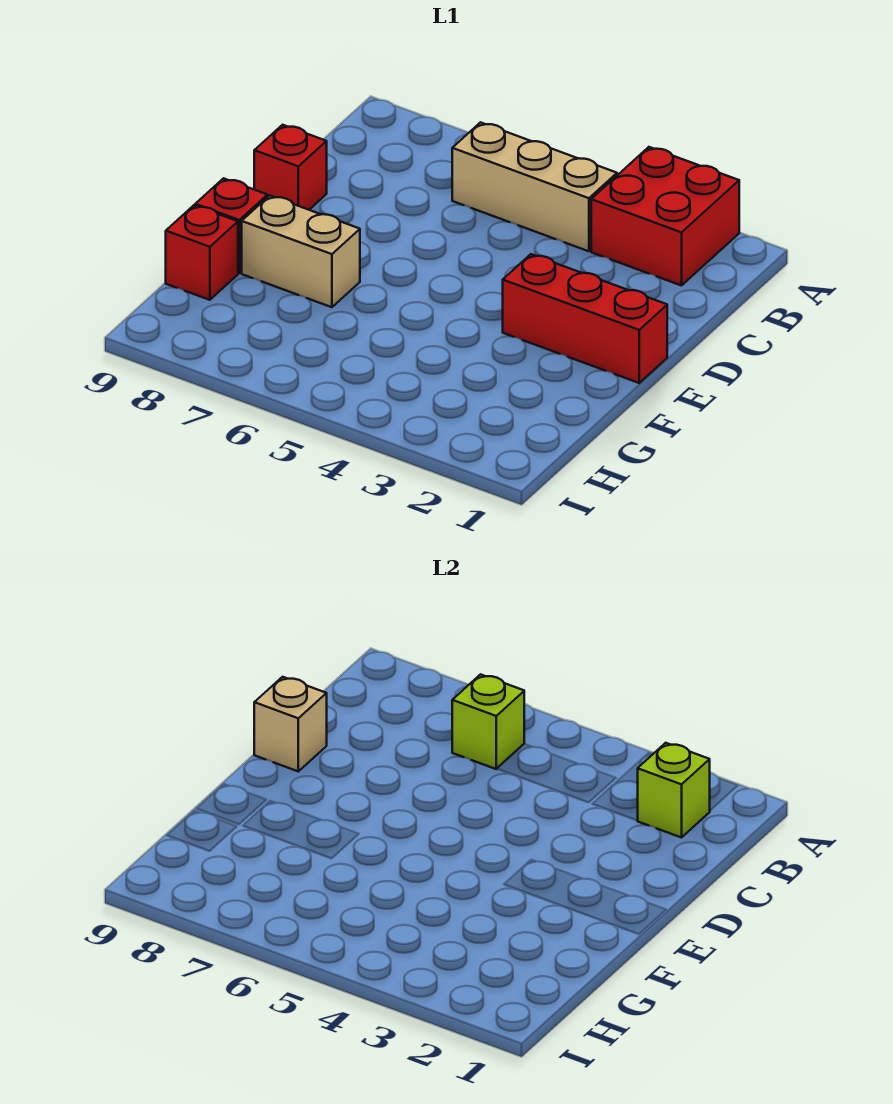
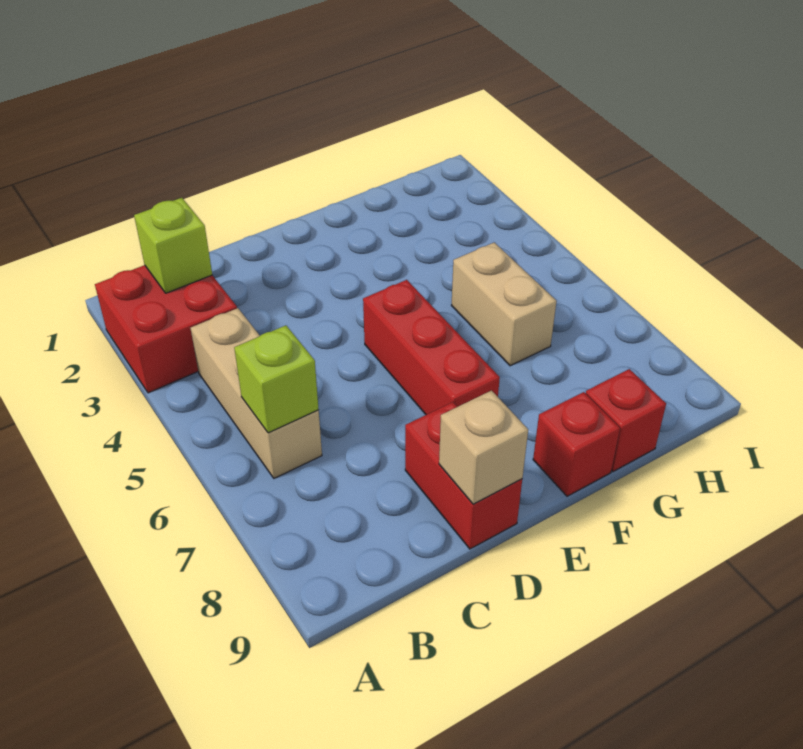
red 1x1 brick [254,125,327,210] -> red 1x2 brick [405,402,522,549]
red 1x3 brick [503,254,667,383] -> red 1x3 brick moved to [363,280,500,415]
tan 1x2 brick [242,196,360,307] -> tan 1x2 brick moved to [451,242,556,366]

